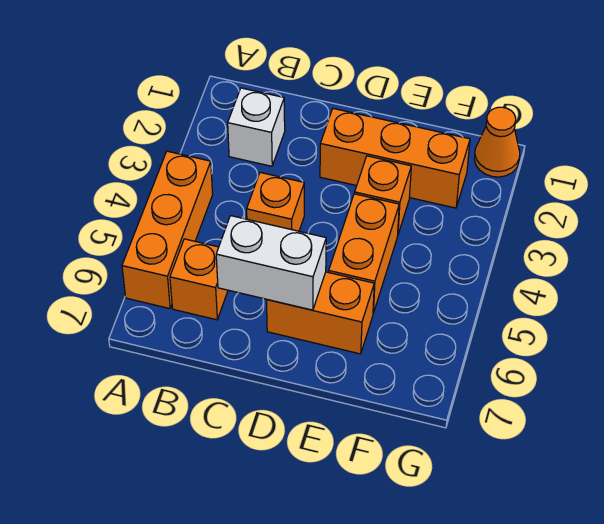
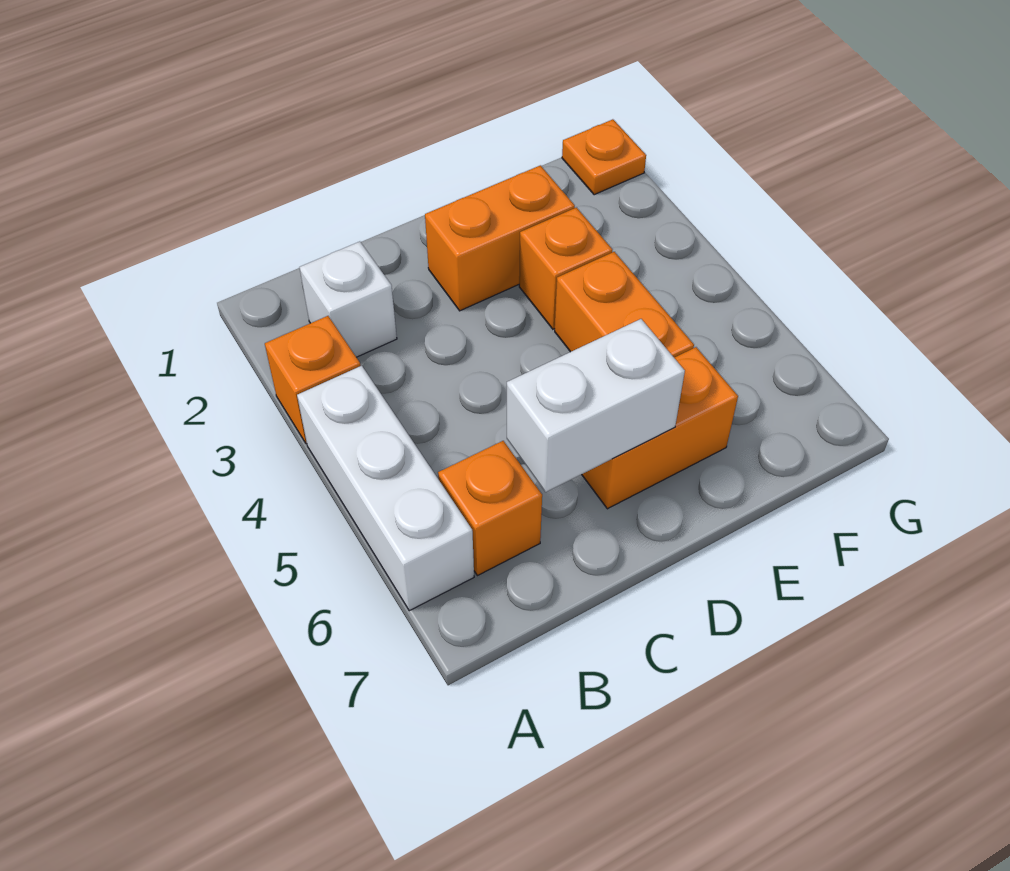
orange 1x3 brick [122,151,213,309] -> white 1x3 brick [297,366,474,611]
orange 1x1 brick [247,173,304,231] -> orange 1x1 brick moved to [265,316,360,444]
orange 1x3 brick [320,109,470,208] -> orange 1x2 brick [425,165,575,311]
orange 1x1 cone [474,107,520,177] -> orange 1x1 plate [562,119,646,195]

